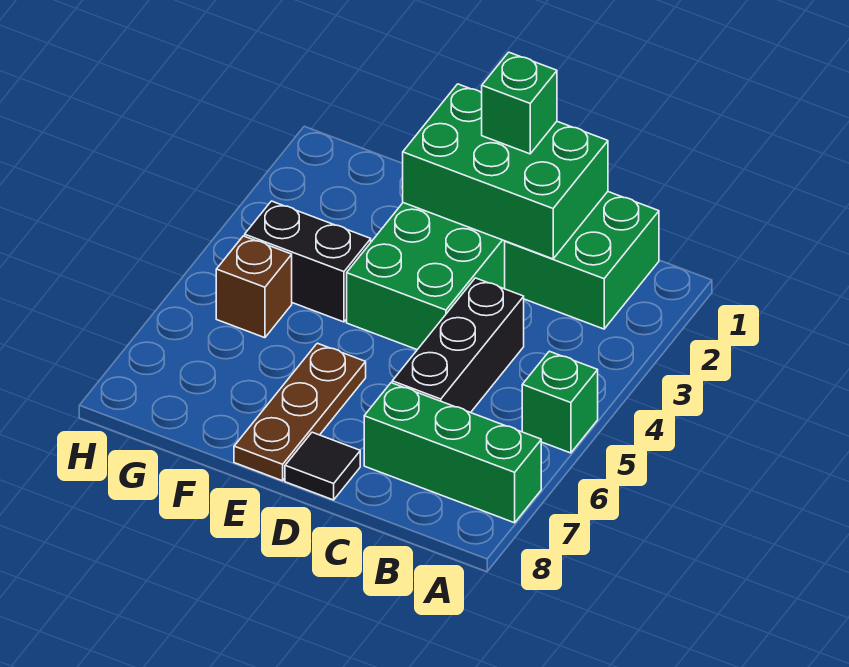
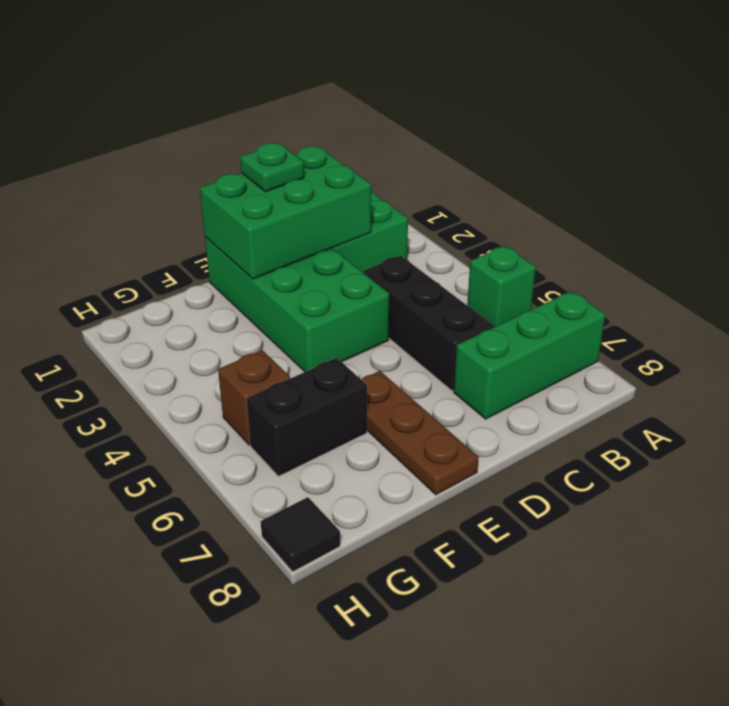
green 1x1 brick [482,52,557,154] -> green 1x1 plate [240,143,304,192]
black 1x1 tile [285,432,360,500] -> black 1x1 tile moved to [261,497,340,572]
black 1x2 brick [245,201,371,322] -> black 1x2 brick moved to [247,358,367,476]

